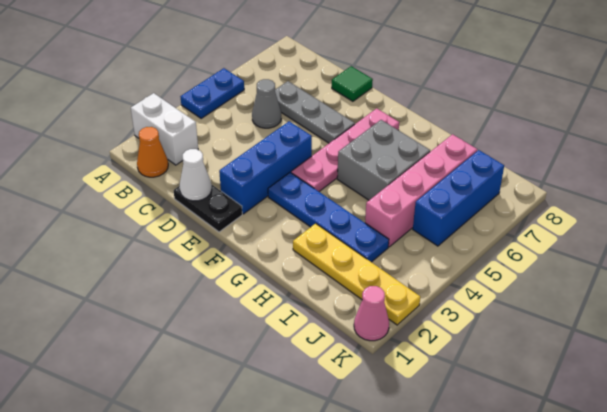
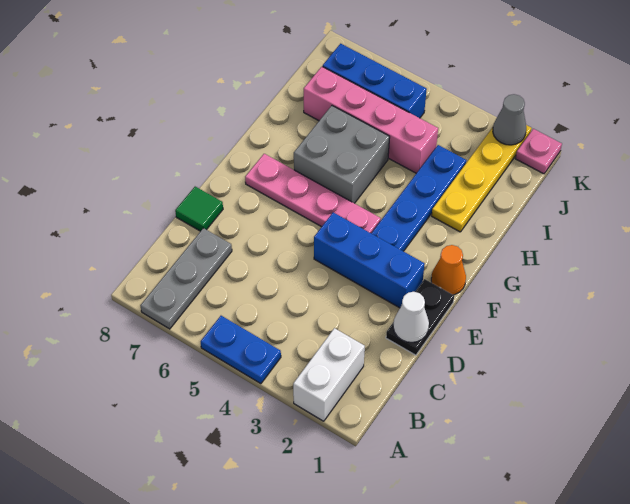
orange 1x1 cone [137,127,168,177] -> orange 1x1 cone moved to [431,245,466,295]
grey 1x1 cone [252,79,281,128] -> grey 1x1 cone moved to [493,94,526,145]
grey 1x3 plate [275,81,355,143] -> grey 1x3 plate moved to [140,228,232,329]
pink 1x1 cone [354,286,389,341] -> pink 1x1 plate [515,129,562,174]

